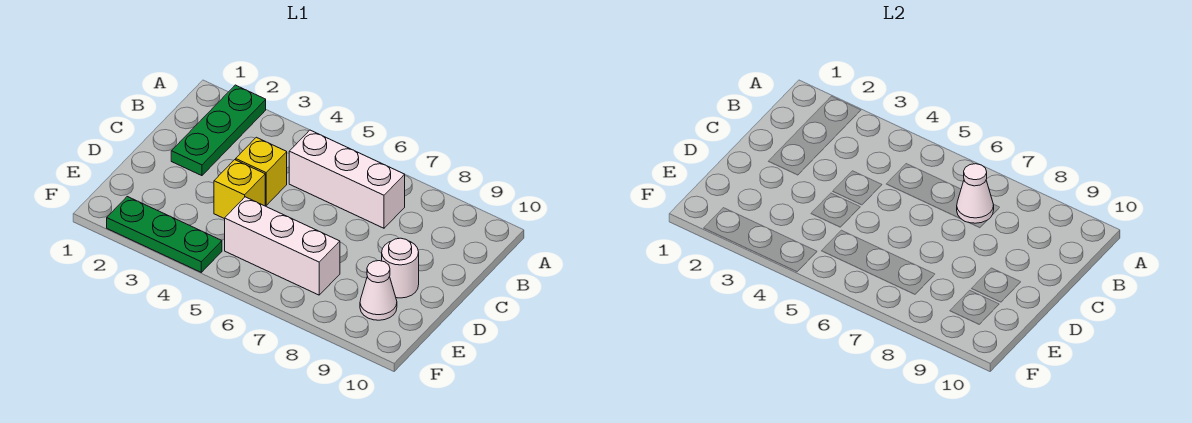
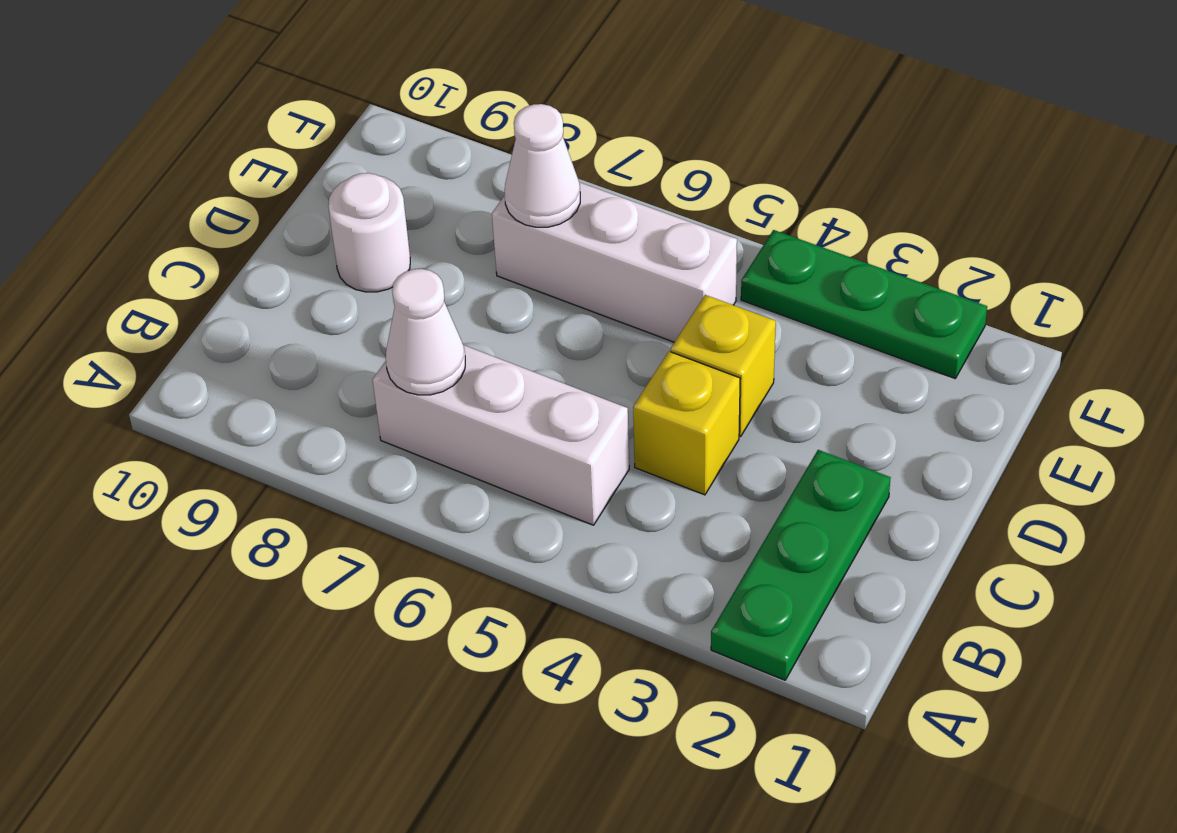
white 1x1 cone [360,261,397,320] -> white 1x1 cone moved to [505,104,580,227]

